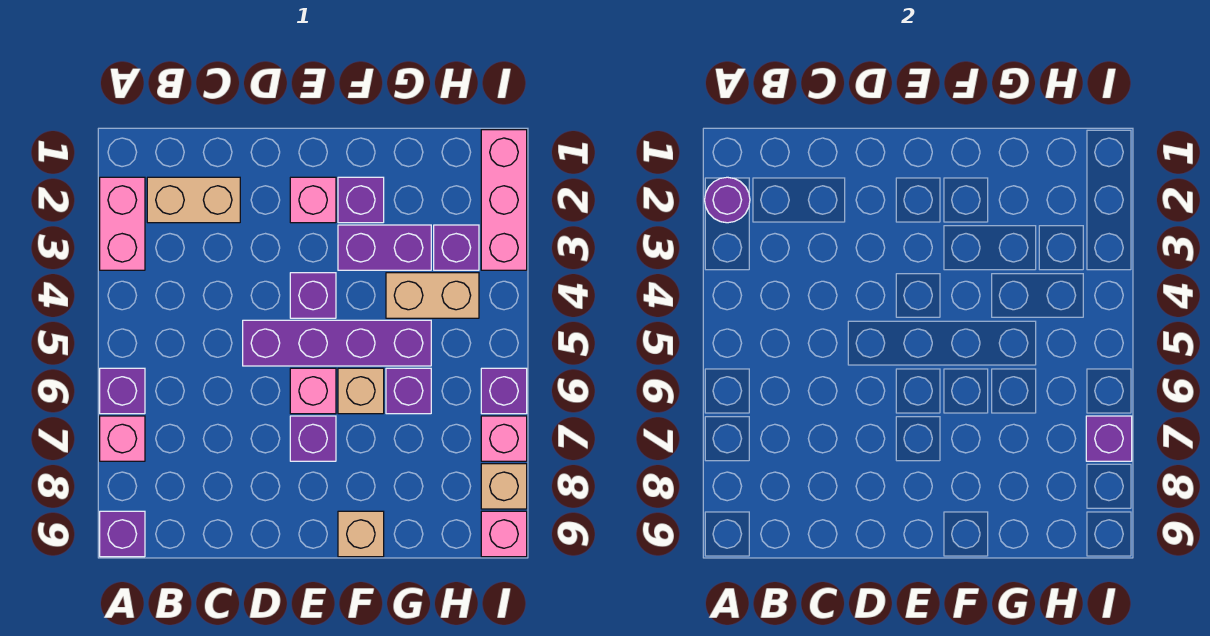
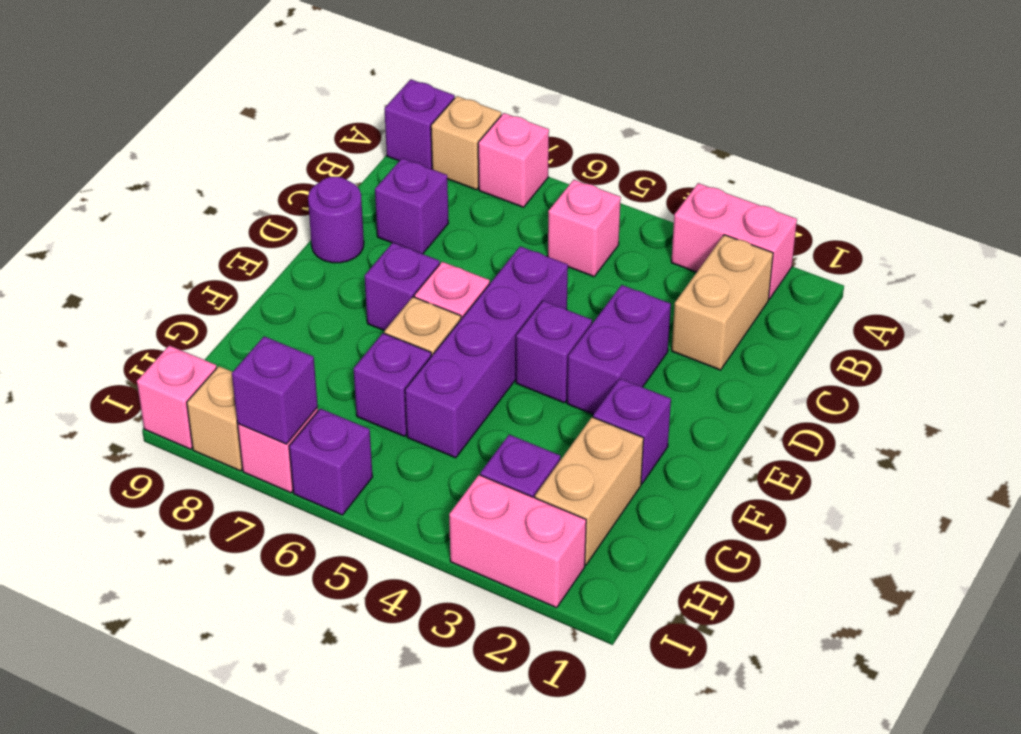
purple 1x1 round brick [705,177,750,223] -> purple 1x1 round brick moved to [308,177,364,263]
purple 1x1 brick [100,368,145,414] -> purple 1x1 brick moved to [375,158,448,254]
pink 1x1 brick [290,177,336,223] -> pink 1x1 brick moved to [548,180,621,277]
purple 1x2 brick [338,225,431,270] -> purple 1x2 brick moved to [567,285,671,415]
tan 1x1 brick [338,511,384,557] -> tan 1x1 brick moved to [431,96,501,190]
tan 1x2 brick [386,273,479,318] -> tan 1x2 brick moved to [535,417,644,565]
pink 1x3 brick [481,130,527,270] -> pink 1x2 brick [449,475,586,608]

